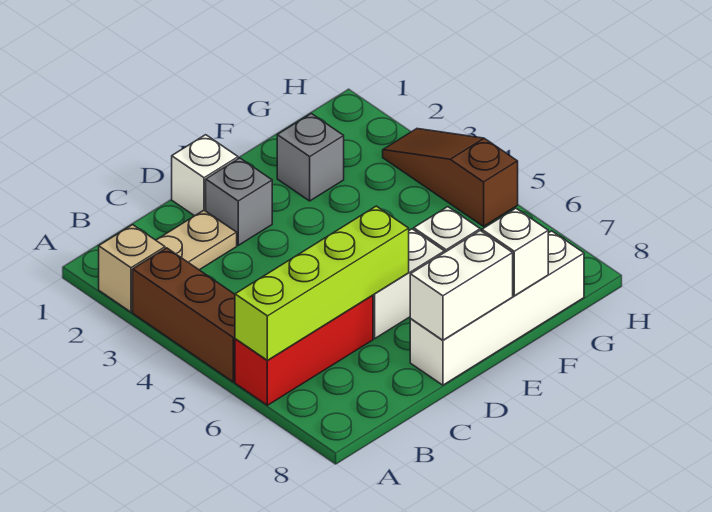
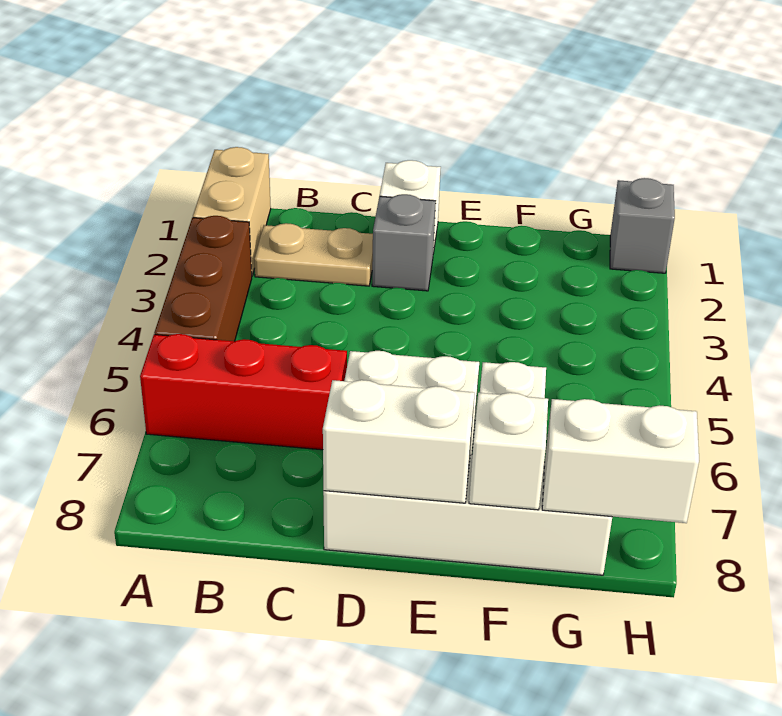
tan 1x1 brick [99,225,165,312] -> tan 1x2 brick [193,147,271,275]
lime 1x4 brick [235,206,409,361] -> none
grey 1x1 brick [277,114,344,201] -> grey 1x1 brick moved to [610,178,675,273]
none -> white 1x2 brick [542,399,699,523]
brown 1x3 slope [383,129,518,226] -> none

